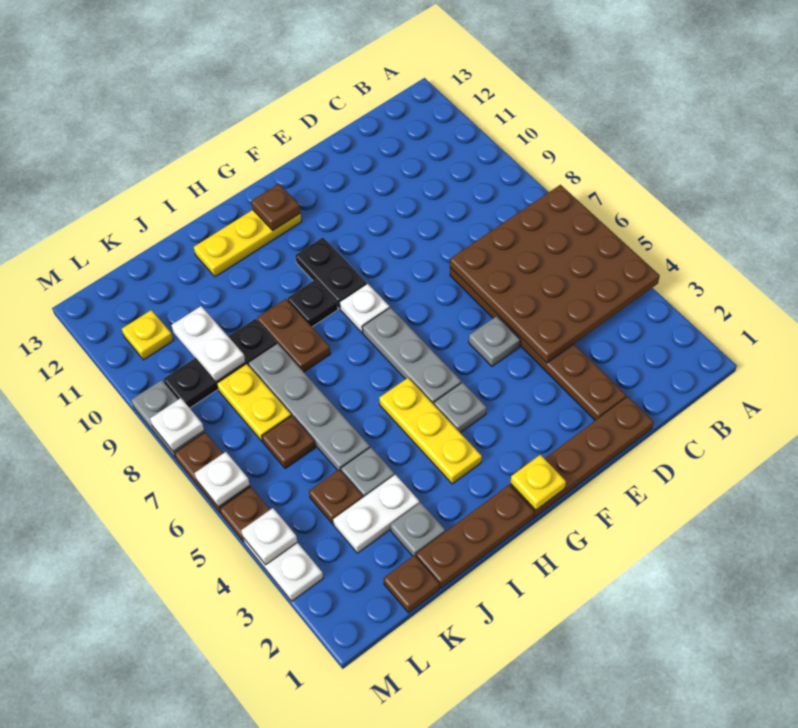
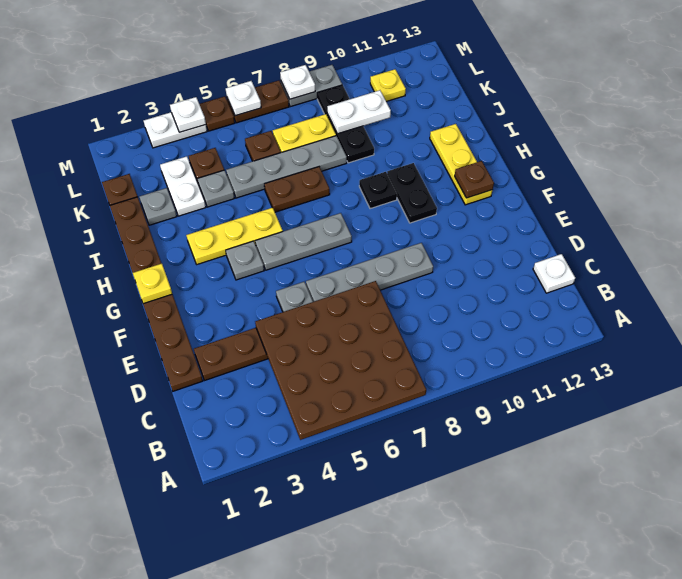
none -> grey 1x4 plate [306,243,433,302]
white 1x1 plate [340,284,390,333] -> white 1x1 plate moved to [533,254,575,293]
black 1x2 plate [295,237,367,309] -> black 1x2 plate turned to [387,163,437,223]
brown 1x2 plate [257,299,331,372] -> brown 1x2 plate moved to [264,167,330,212]

